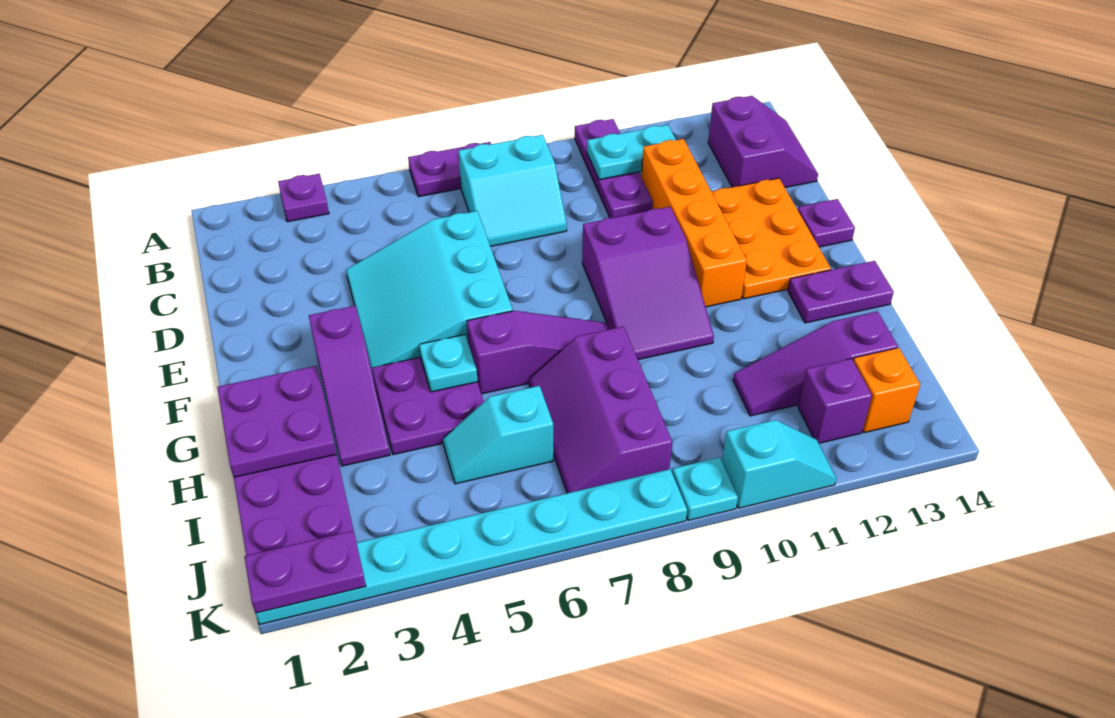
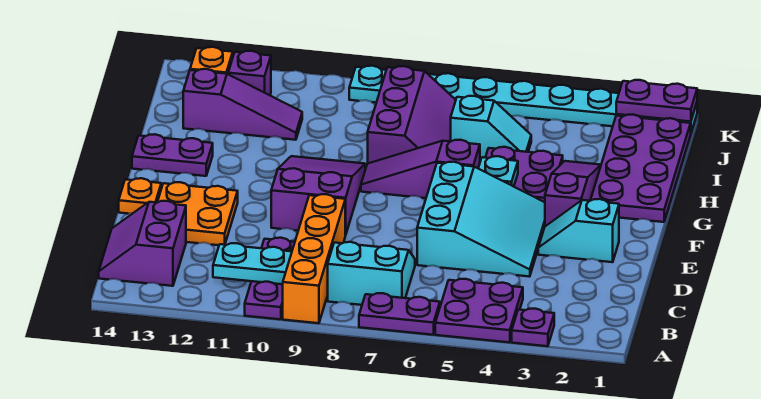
orange 1x4 brick [641,139,747,307] -> orange 1x4 brick moved to [283,194,345,323]
orange 2x3 plate [711,178,831,299] -> orange 2x2 plate [158,182,238,245]
purple 1x1 plate [798,199,855,247] -> orange 1x1 plate [119,178,161,214]
purple 2x2 plate [217,366,336,477] -> purple 2x2 plate moved to [435,279,523,342]
cyan 1x2 slope [722,420,836,508] -> cyan 1x2 slope moved to [538,199,619,262]

